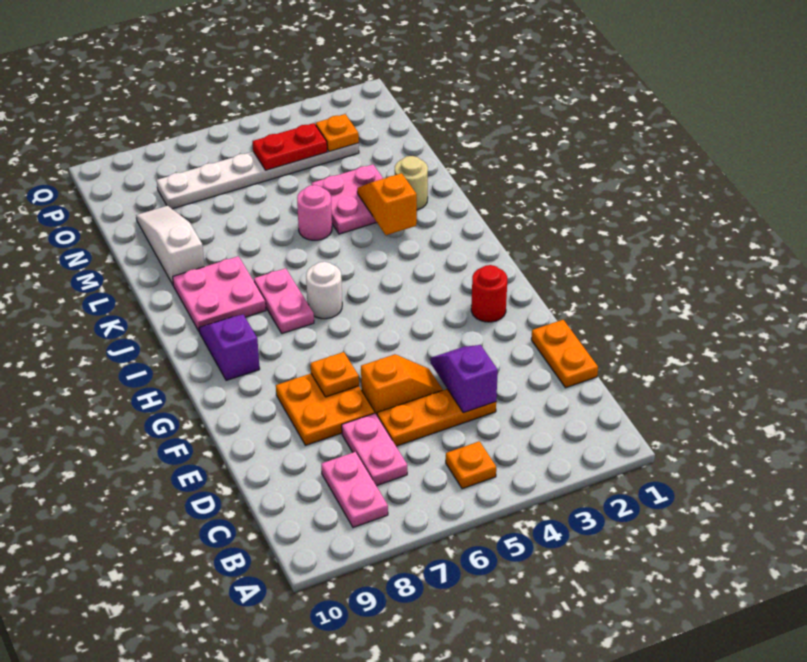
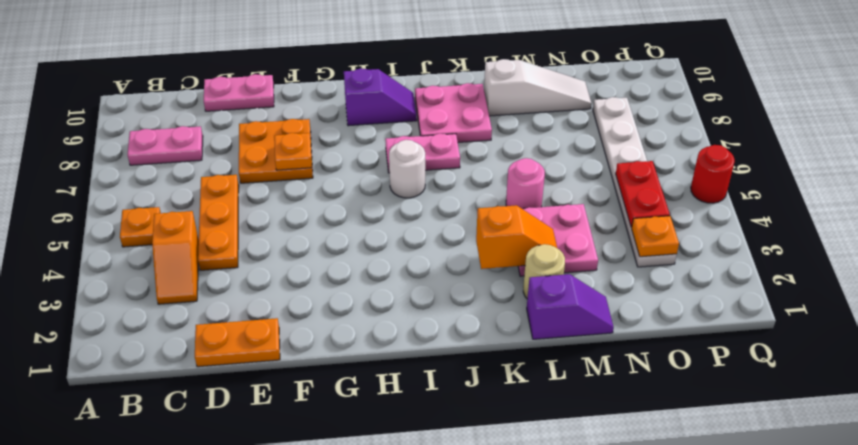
pink 1x2 plate [342,413,407,486] -> pink 1x2 plate moved to [204,74,274,111]
purple 1x2 slope [431,345,498,413] -> purple 1x2 slope moved to [527,274,614,339]
orange 1x2 slope [361,354,443,415] -> orange 1x2 slope moved to [152,211,199,304]
red 1x1 round brick [471,265,507,322] -> red 1x1 round brick moved to [691,145,735,203]

